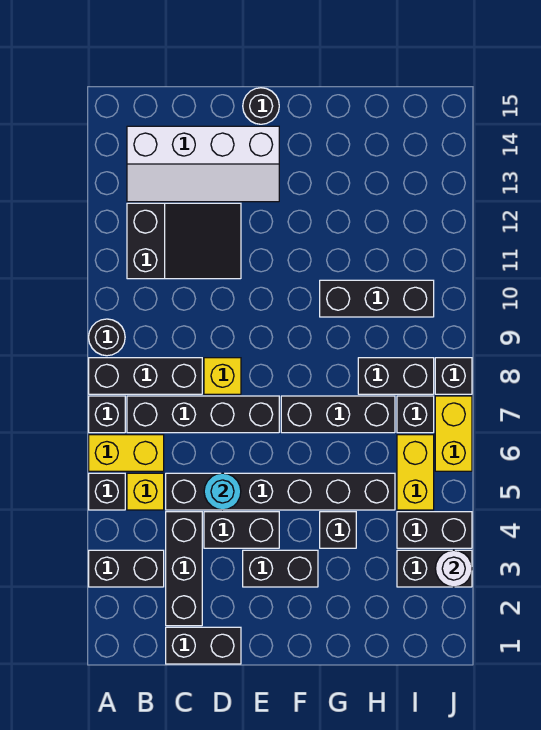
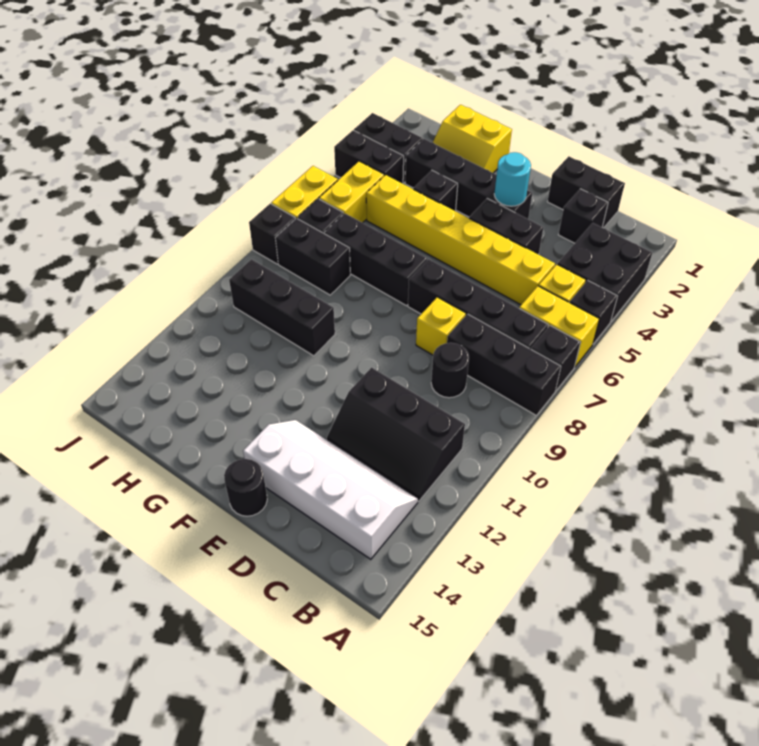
black 1x2 brick [89,550,164,587] -> black 2x2 brick [557,223,652,321]
black 1x1 round brick [89,319,125,356] -> black 1x1 round brick moved to [431,343,469,398]
black 2x3 slope [127,203,241,279] -> black 2x3 slope turned to [327,368,465,501]
black 1x3 brick [166,512,202,626] -> black 1x1 brick [558,189,608,243]
black 1x6 brick [166,473,395,510] -> yellow 1x6 brick [366,175,555,305]
cyan 1x1 round brick [204,473,241,510] -> cyan 1x1 round brick moved to [494,152,531,206]
black 1x2 brick [243,550,318,587] -> black 1x4 brick [405,139,532,219]
none -> yellow 2x2 slope [433,105,512,173]
white 1x1 round brick [435,550,472,587] -> none

